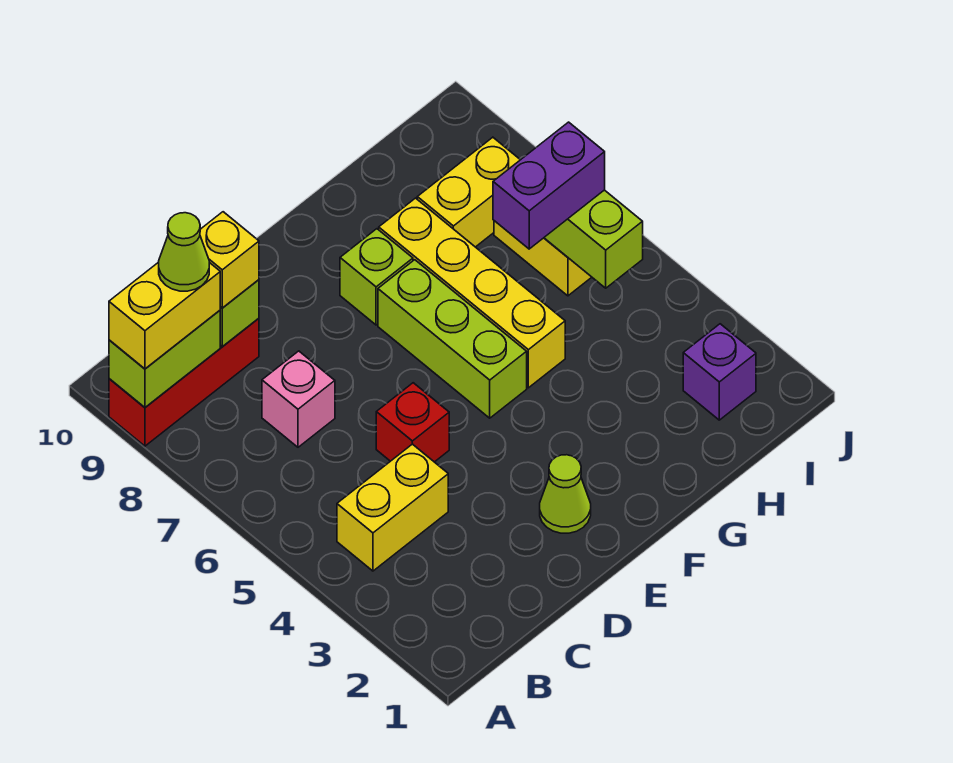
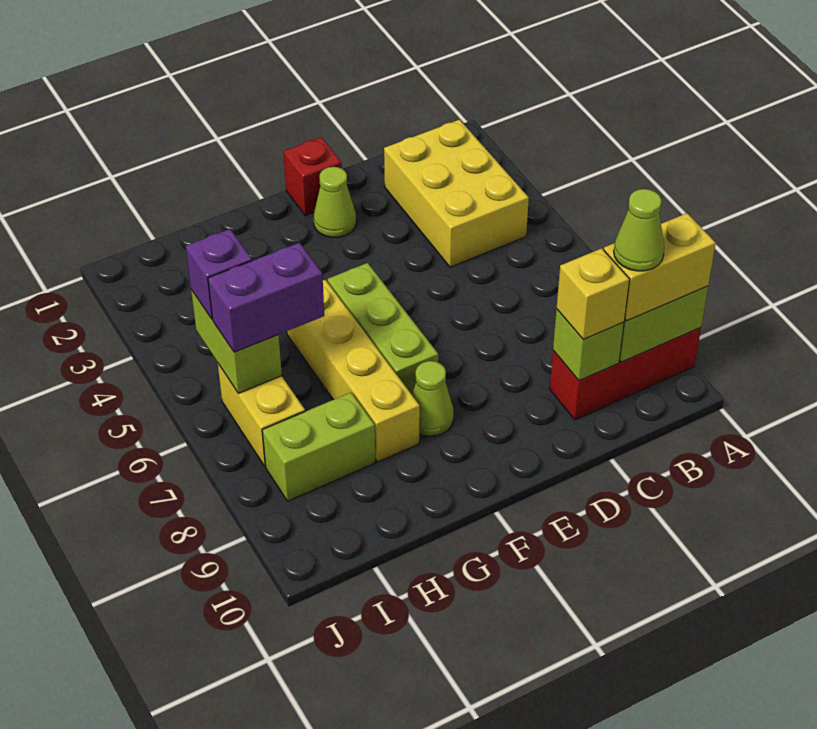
yellow 1x2 brick [337,444,448,571] -> yellow 2x3 brick [384,120,529,267]
pink 1x1 brick [262,351,335,447] -> none
red 1x1 brick [376,383,449,462] -> red 1x1 brick moved to [284,137,342,216]
lime 1x1 brick [340,229,413,325] -> lime 1x1 cone [412,361,454,436]
yellow 1x2 brick [417,137,520,247] -> lime 1x2 brick [262,393,375,501]
purple 1x1 brick [683,324,756,420] -> purple 1x1 brick moved to [186,229,252,319]

